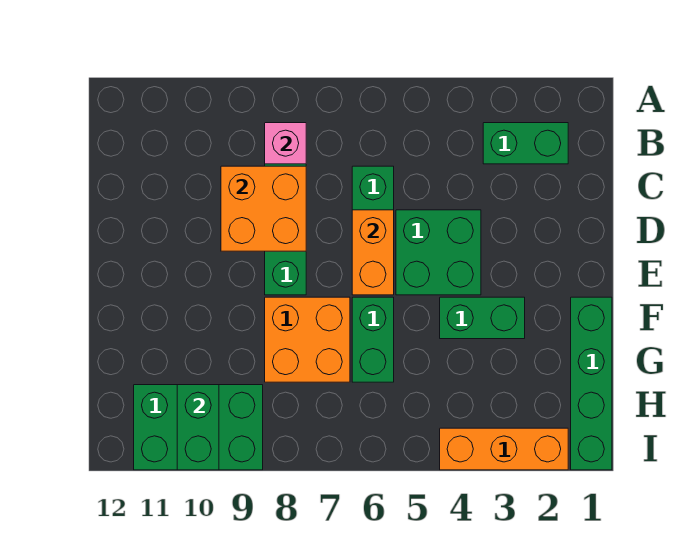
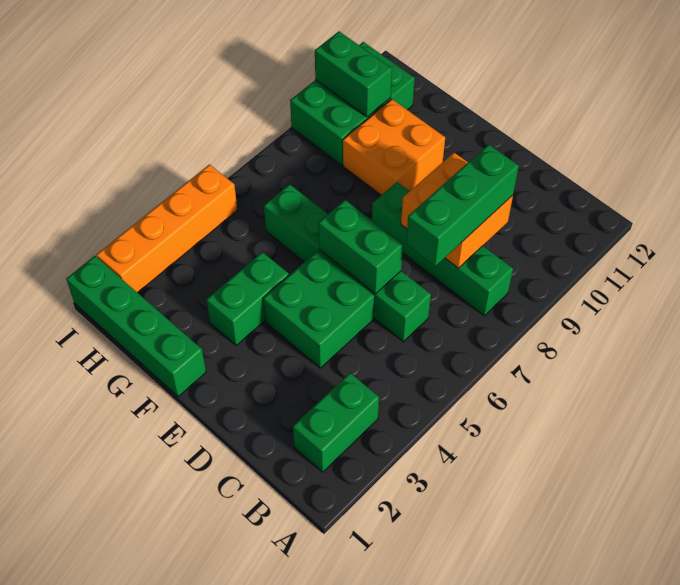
pink 1x1 brick [265,123,306,164] -> none
none -> green 1x3 brick [406,144,519,266]
orange 1x2 brick [352,210,394,295] -> green 1x2 brick [318,200,403,294]
orange 2x2 brick [265,297,350,382] -> orange 2x2 brick moved to [343,99,445,195]
orange 1x3 brick [440,428,568,470] -> orange 1x4 brick [97,165,237,293]

